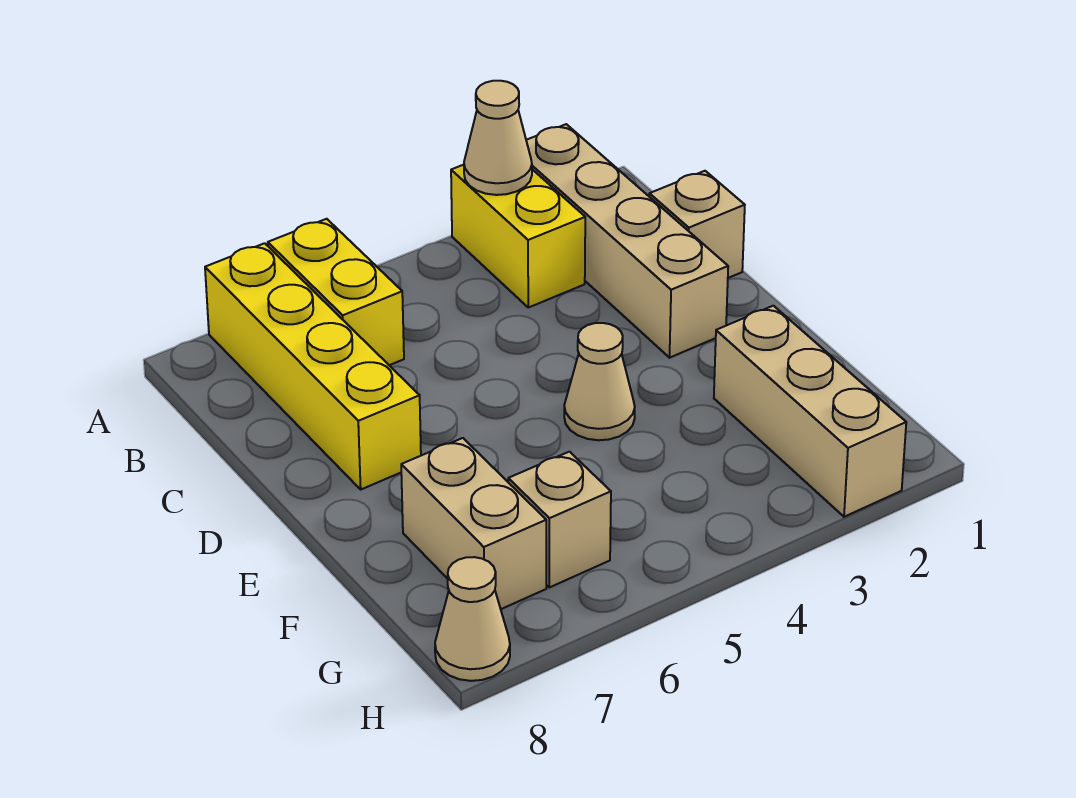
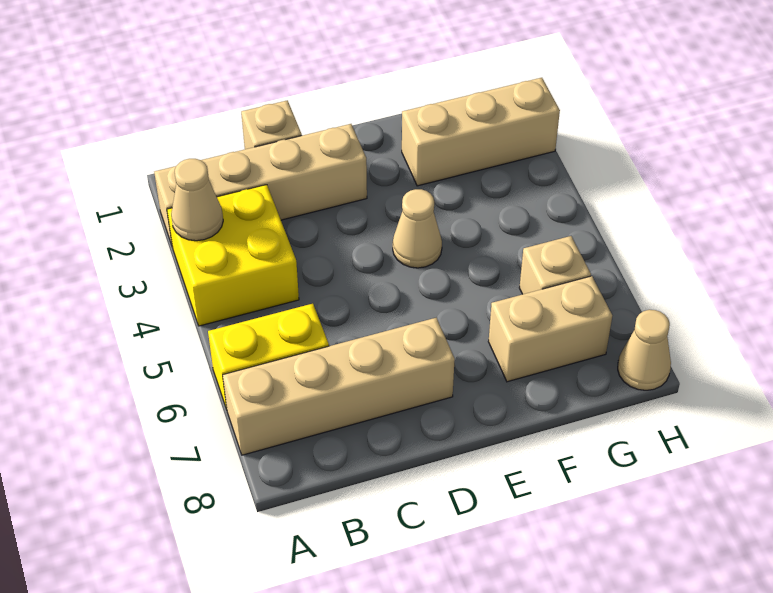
yellow 1x2 brick [451,165,585,308] -> yellow 2x2 brick [167,185,299,326]
yellow 1x4 brick [205,243,421,489] -> tan 1x4 brick [223,318,455,455]

